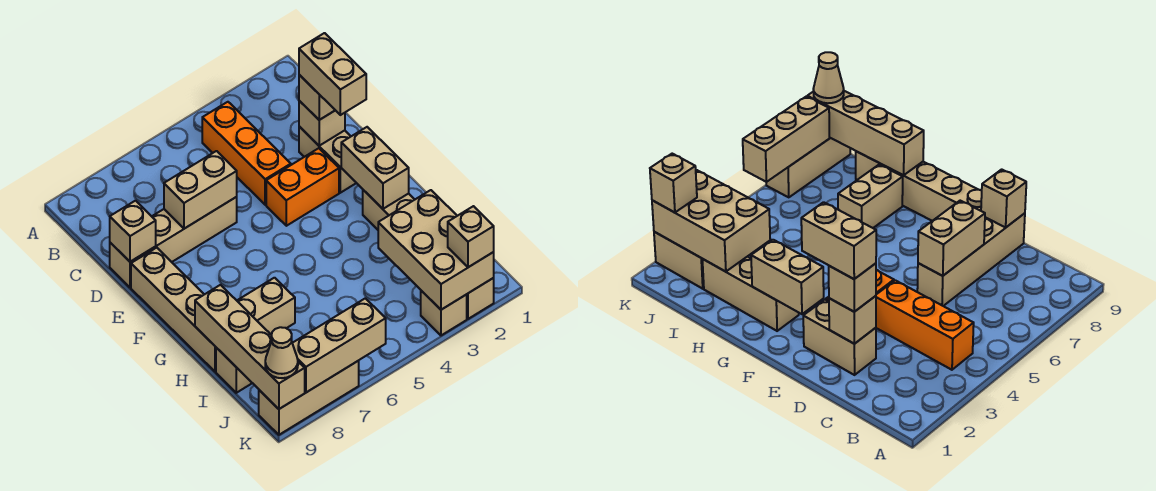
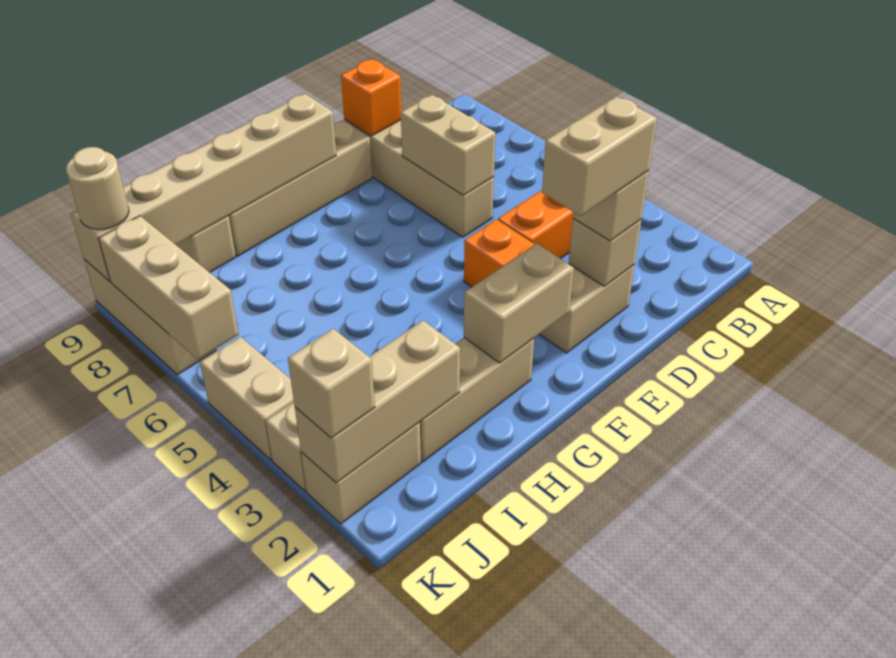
tan 1x1 brick [110,201,156,262] -> orange 1x1 brick [341,59,402,136]
tan 1x2 brick [237,278,295,335] -> tan 1x2 brick moved to [200,337,294,460]
tan 1x4 brick [195,285,305,409] -> tan 1x6 brick [71,94,336,281]
tan 2x3 brick [378,190,494,310] -> tan 1x3 brick [295,320,460,483]
tan 1x1 cone [265,327,298,378] -> tan 1x1 round brick [66,147,129,229]

